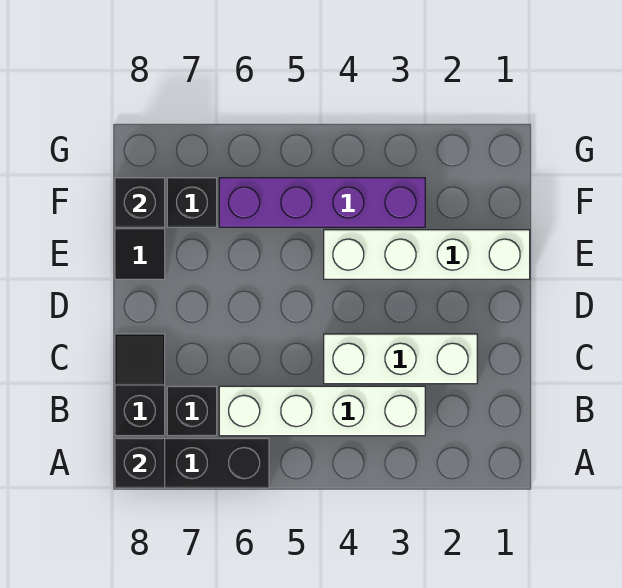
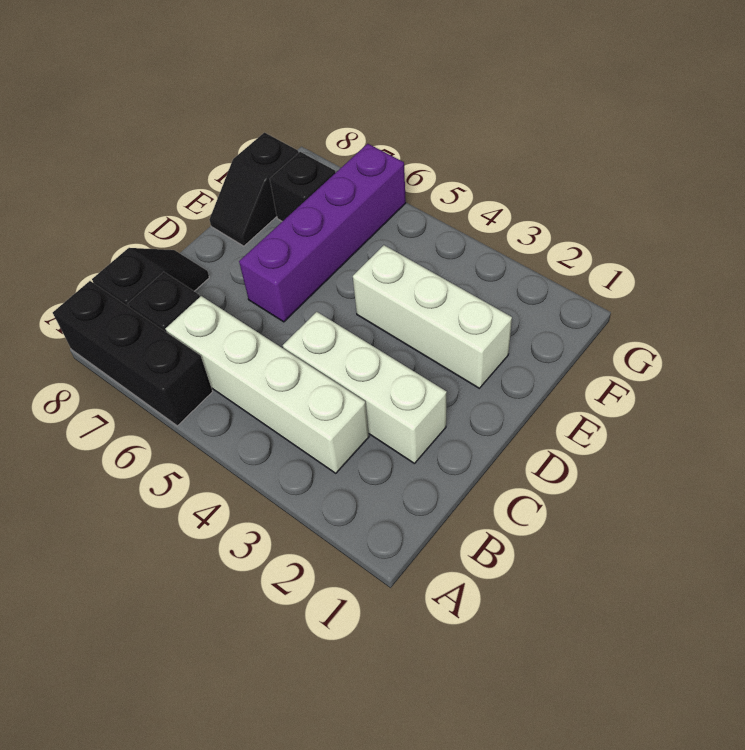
black 1x1 brick [115,438,165,488] -> none
white 1x4 brick [324,230,530,279] -> white 1x3 brick [353,245,512,388]
purple 1x4 brick [219,178,425,227] -> purple 1x4 brick turned to [239,144,406,322]
black 1x1 brick [115,178,165,227] -> none

